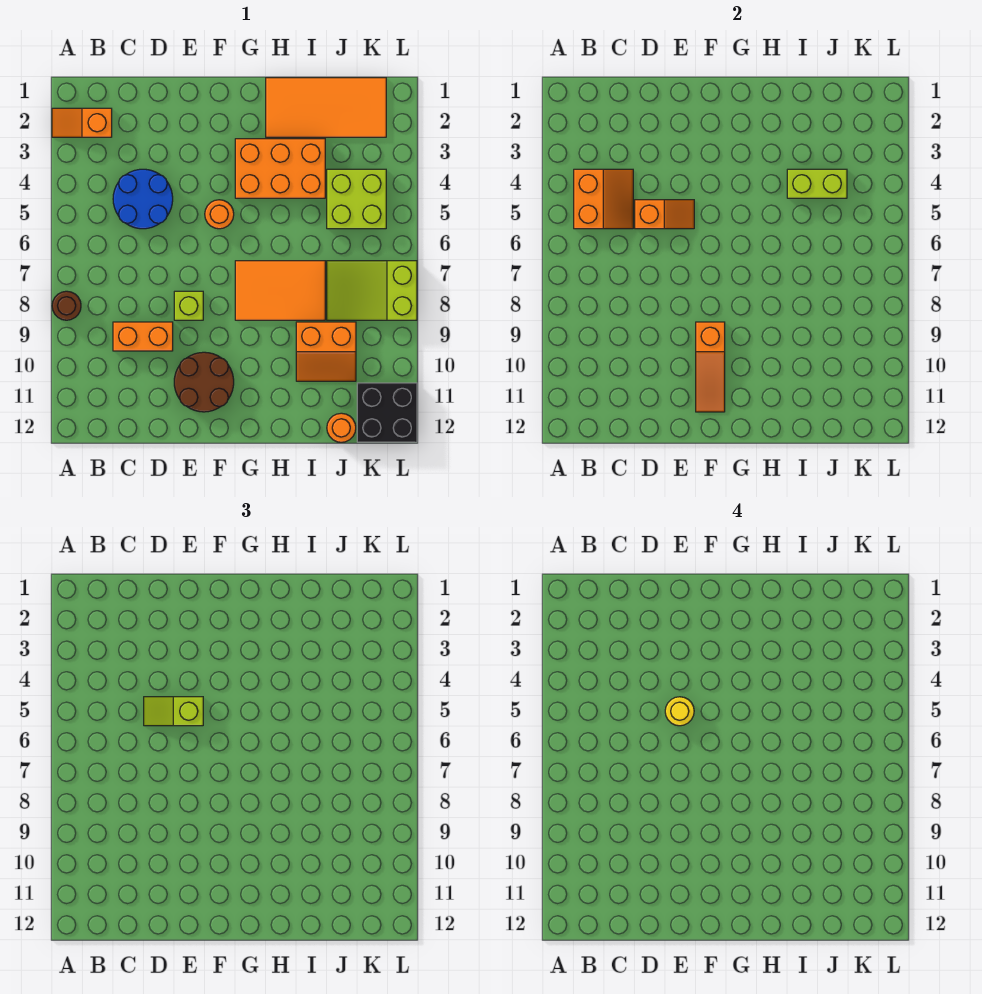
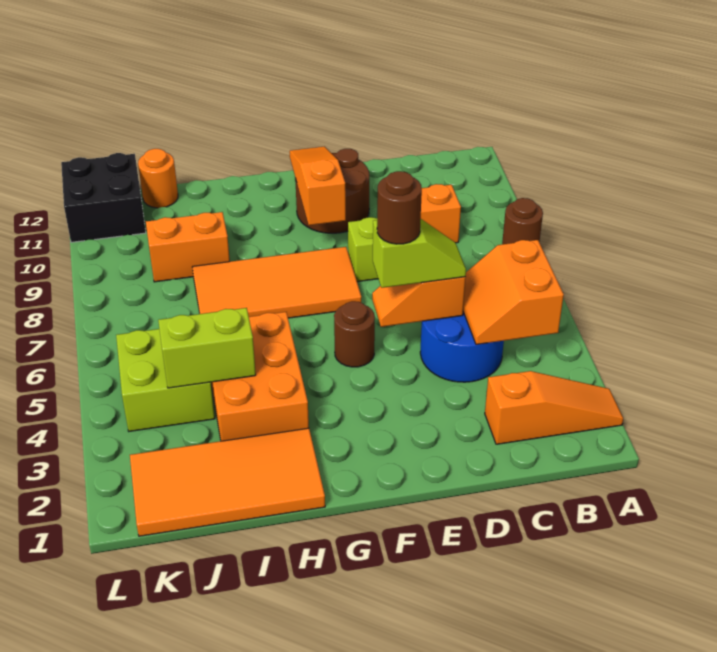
orange 1x2 slope [52,108,112,137] -> orange 1x3 slope [485,371,623,444]
yellow 1x1 round brick [665,697,694,726] -> brown 1x1 round brick [377,171,422,244]
orange 1x1 round brick [205,200,234,229] -> brown 1x1 round brick [334,301,375,367]
orange 2x3 brick [235,139,325,198] -> orange 2x3 brick turned to [211,312,309,441]
orange 2x3 tile [235,261,325,320] -> orange 2x4 tile [192,247,361,318]
lime 2x3 slope [327,261,417,320] -> none

